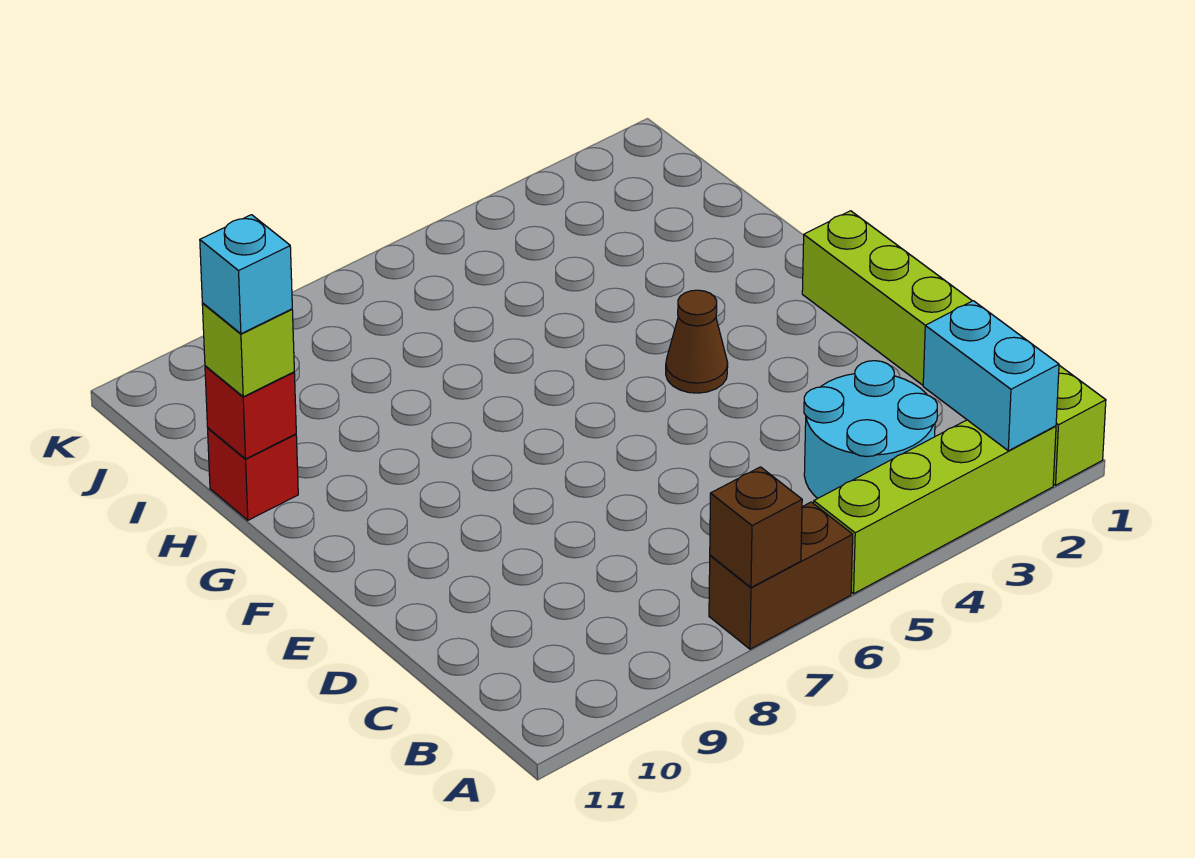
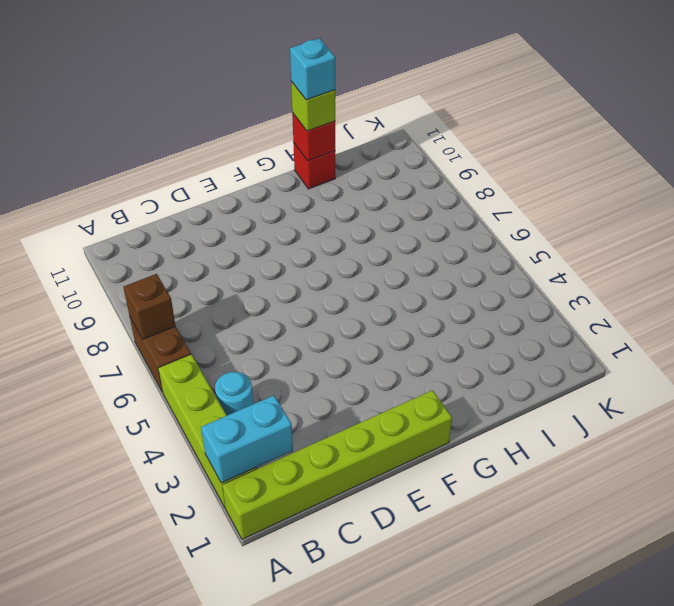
cyan 2x2 round brick [804,361,937,498] -> cyan 1x1 round brick [215,372,253,415]
brown 1x1 cone [666,290,728,393] -> none

